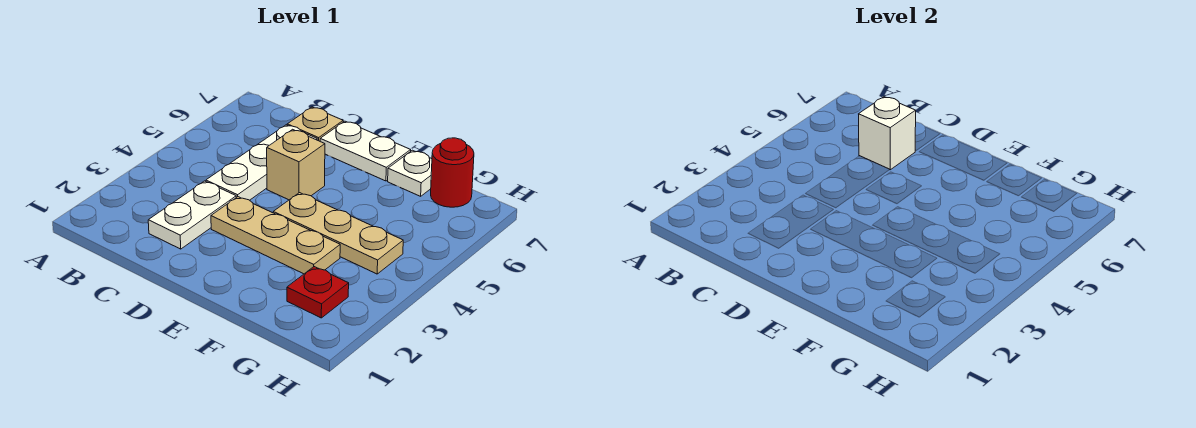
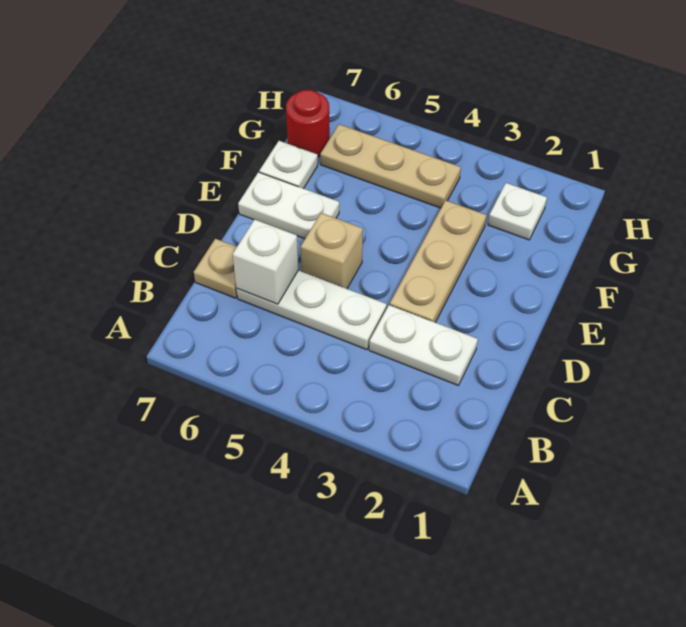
white 1x2 plate [320,121,411,181] -> white 1x2 plate turned to [238,172,339,239]
tan 1x3 plate [273,193,403,274] -> tan 1x3 plate turned to [320,124,461,208]
red 1x1 plate [287,267,349,318] -> white 1x1 plate [488,183,547,240]

